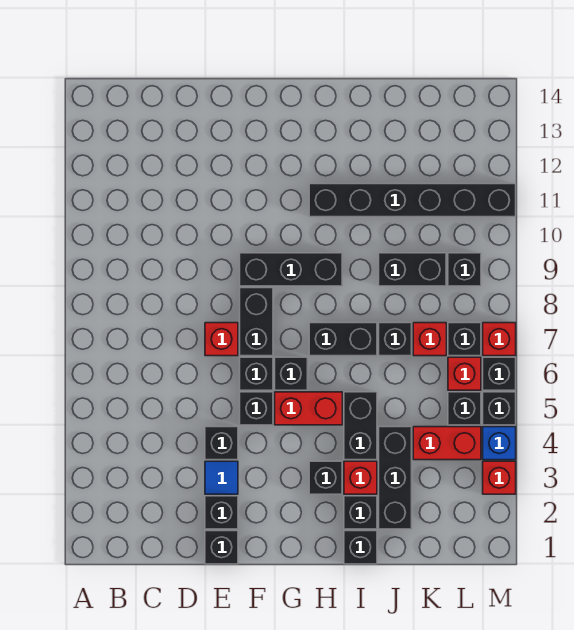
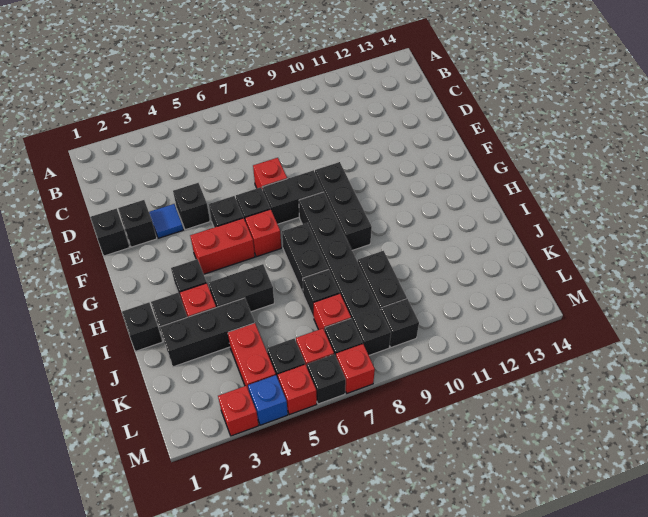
red 1x2 brick [275,392,342,425] -> red 1x2 brick turned to [190,218,255,274]
black 1x1 brick [275,357,308,390] -> red 1x1 brick [245,209,281,257]
black 1x6 brick [309,184,516,217] -> black 1x6 brick moved to [299,192,391,355]
black 1x1 brick [483,392,516,425] -> red 1x1 brick [278,365,317,415]

